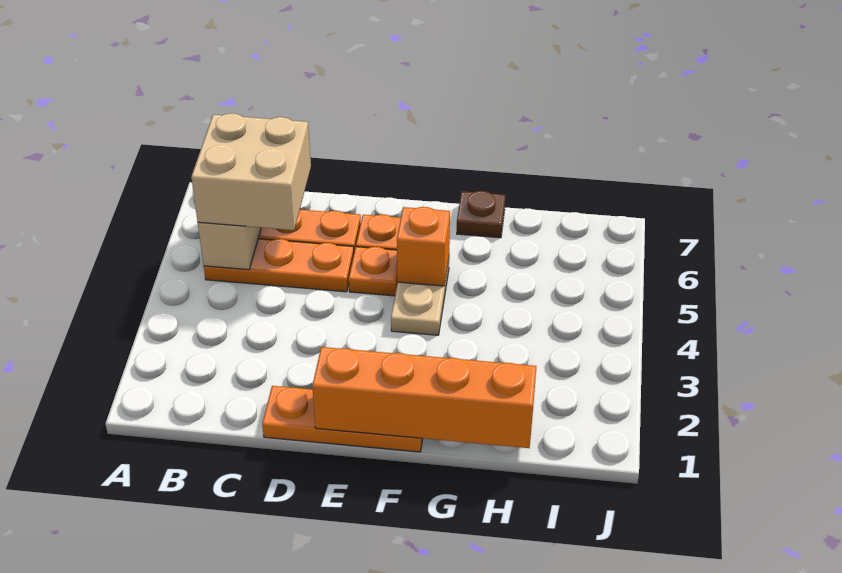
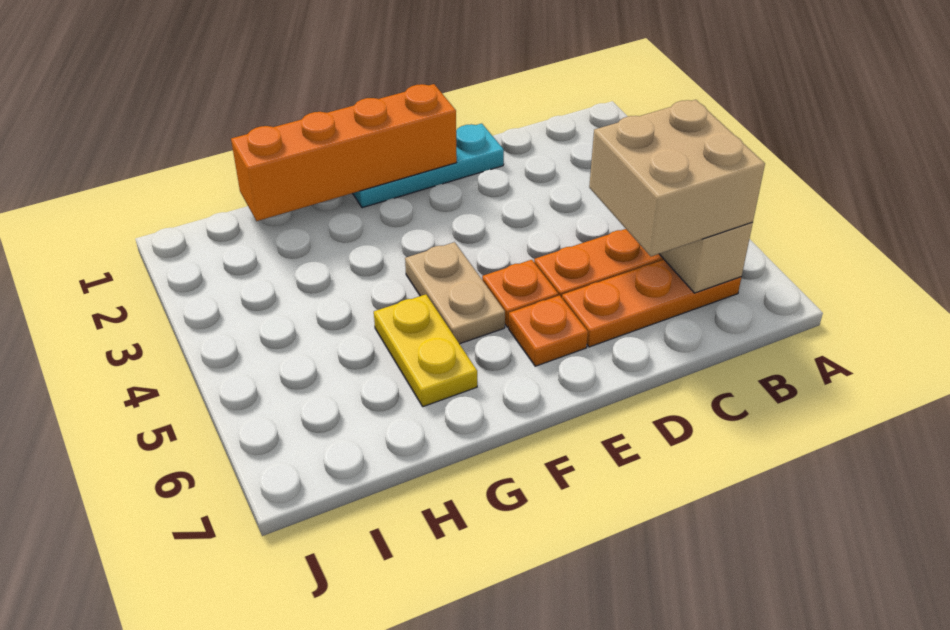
orange 1x3 plate [262,386,423,452] -> cyan 1x3 plate [353,124,504,208]
orange 1x1 brick [397,207,450,286] -> none
none -> yellow 1x2 plate [374,294,477,407]
brown 1x1 plate [457,191,505,238] -> none

